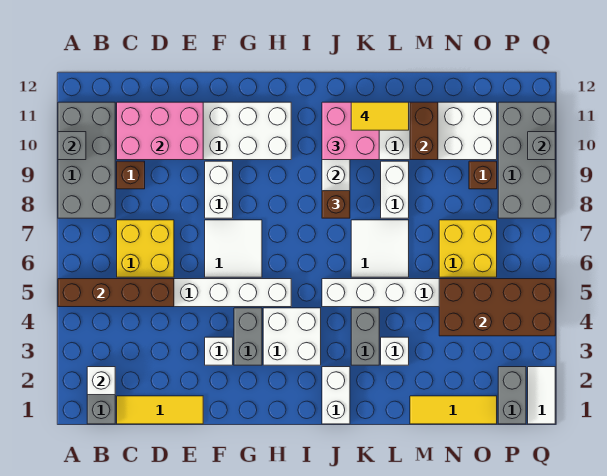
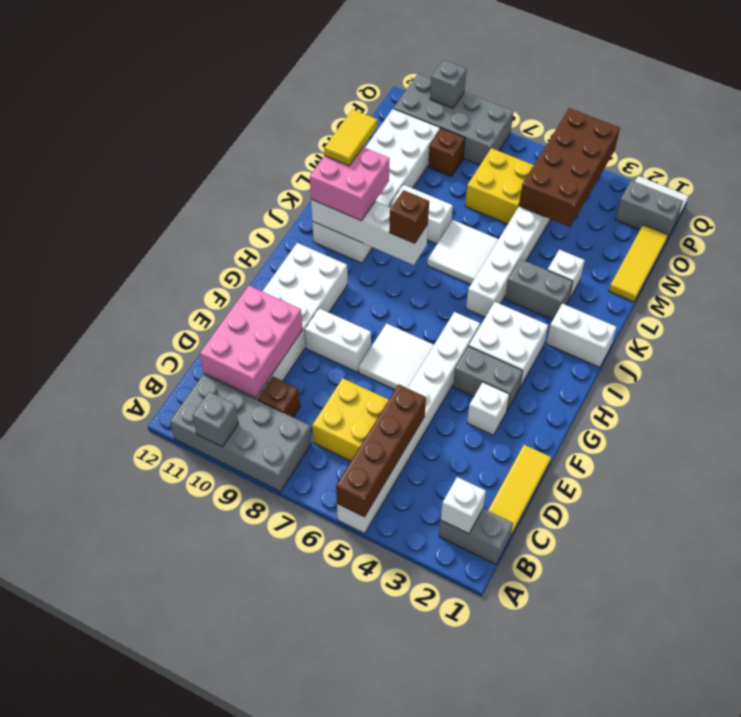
brown 1x2 brick [410,102,438,160] -> none

